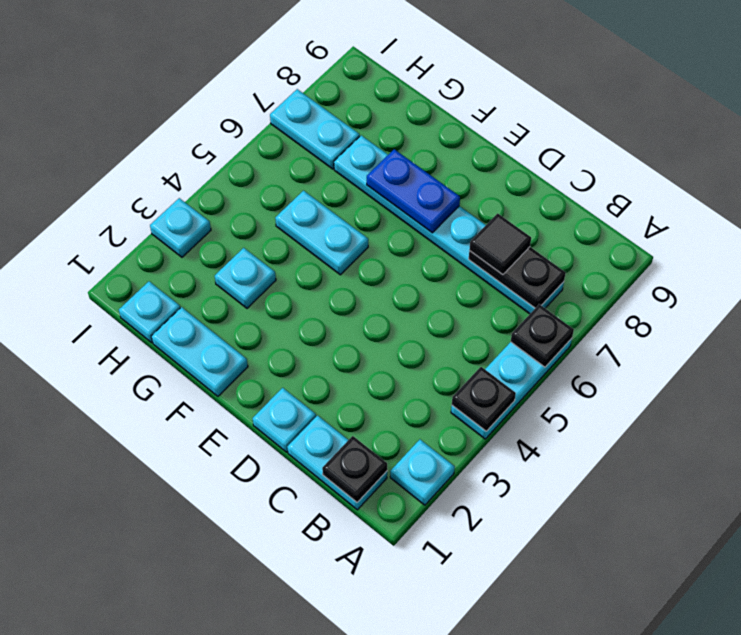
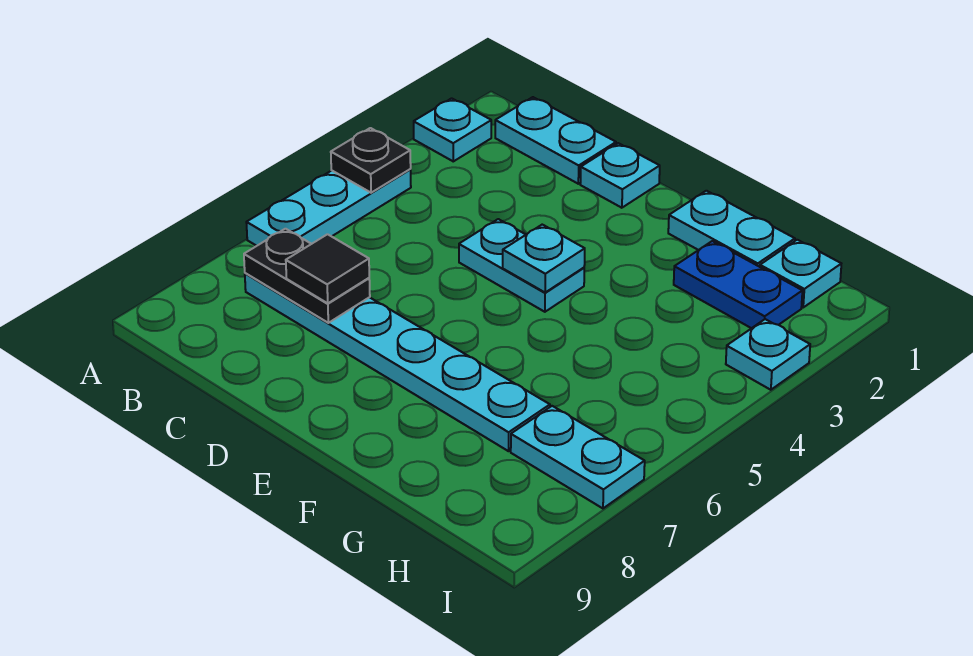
black 1x1 plate [511,304,574,367] -> none
black 1x1 plate [322,436,387,502] -> none
blue 1x2 plate [367,149,460,233] -> blue 1x2 plate moved to [674,241,802,328]
cyan 1x2 plate [275,191,368,275] -> cyan 1x2 plate moved to [459,219,584,312]
cyan 1x1 plate [215,248,276,308] -> cyan 1x1 plate moved to [503,225,585,292]

